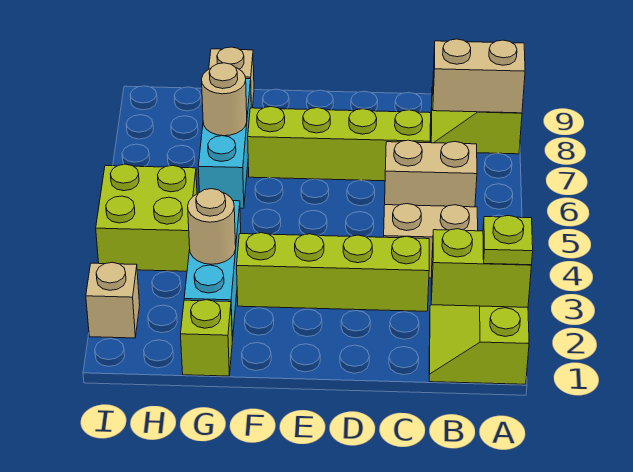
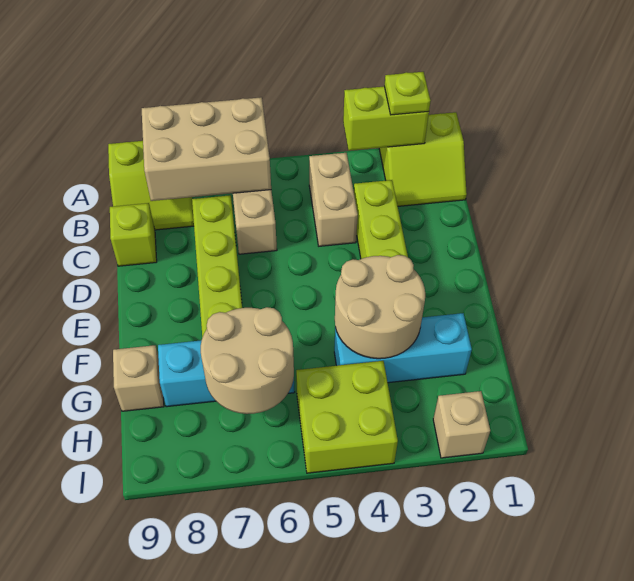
lime 1x2 brick [431,229,531,307] -> lime 1x2 brick turned to [343,86,429,151]
tan 1x2 brick [433,39,525,113] -> tan 2x3 brick [142,97,271,201]
lime 1x1 brick [181,300,232,376] -> lime 1x1 brick moved to [110,203,157,266]
tan 1x1 round brick [188,189,236,264] -> tan 2x2 round brick [335,255,425,359]
tan 1x1 round brick [202,63,247,136] -> tan 2x2 round brick [201,307,294,414]

